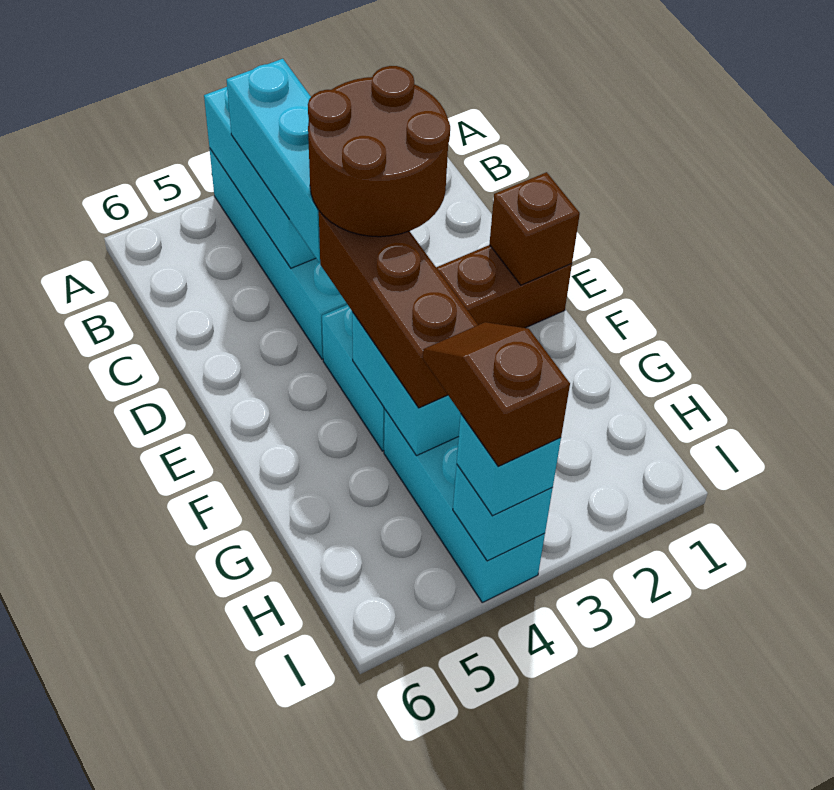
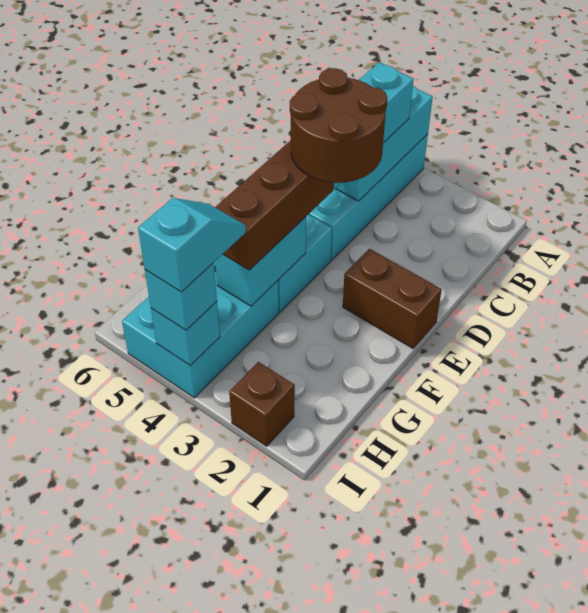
brown 1x1 brick [489,172,580,285] -> brown 1x1 brick moved to [229,362,295,446]
cyan 1x3 brick [384,410,545,602] -> cyan 2x3 brick [122,261,279,398]
brown 1x2 slope [423,322,570,466] -> cyan 1x2 slope [138,198,246,292]

